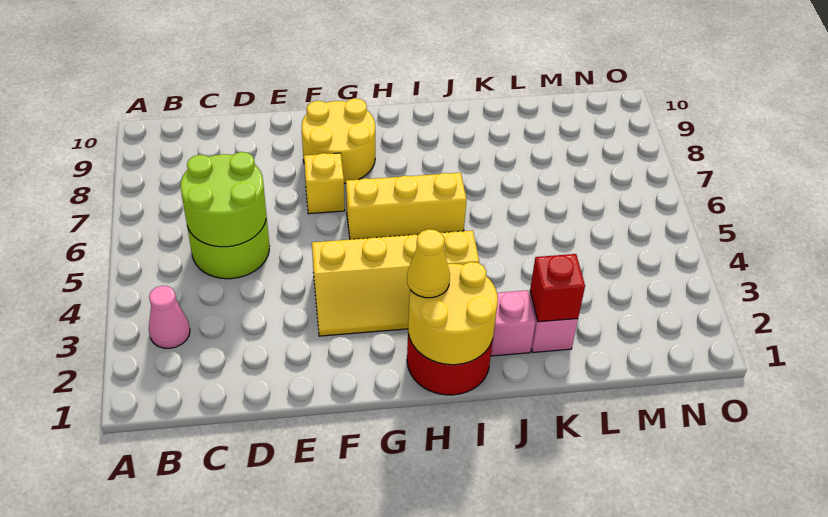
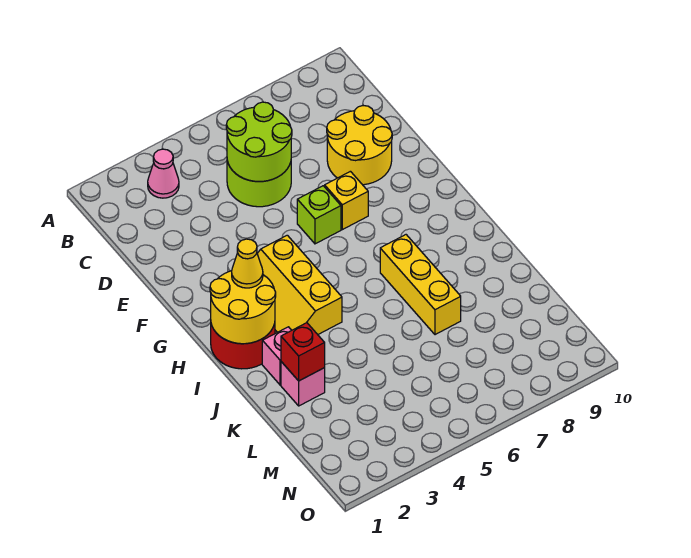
yellow 2x4 slope [312,230,479,336] -> yellow 2x3 slope [257,235,342,334]
none -> lime 1x1 brick [297,186,341,244]
yellow 2x2 round brick [302,98,375,183] -> yellow 2x2 round brick moved to [327,105,392,185]
yellow 1x3 brick [346,173,467,239] -> yellow 1x3 brick moved to [380,235,461,335]

